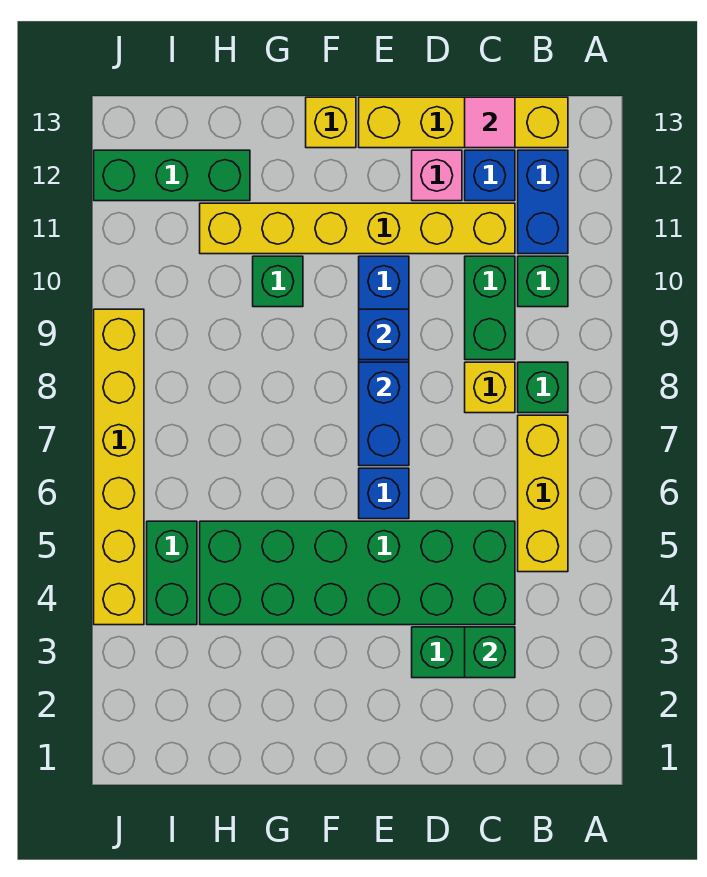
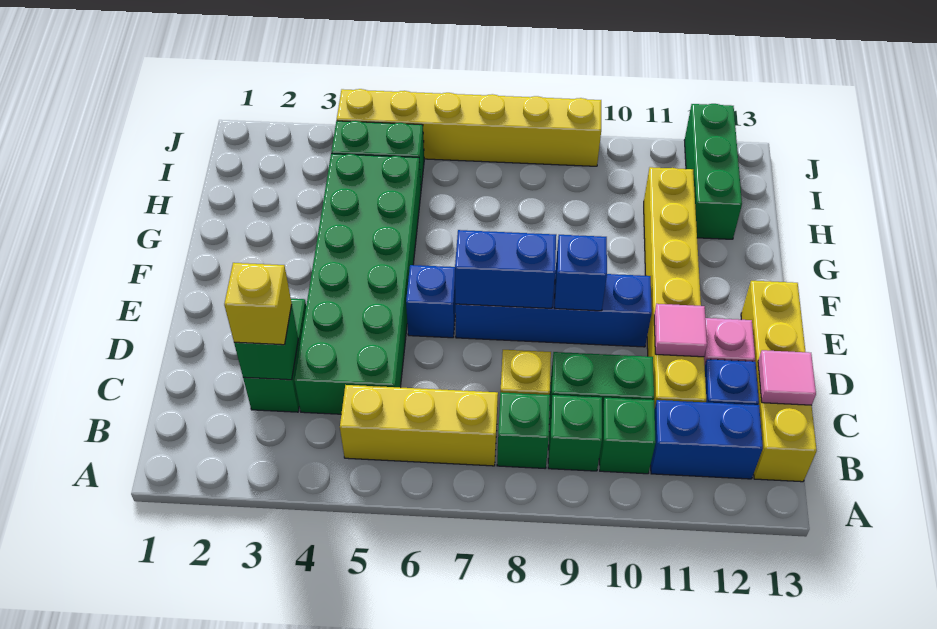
none -> pink 1x1 tile [654,304,707,357]
yellow 1x1 brick [306,97,356,148] -> yellow 1x1 brick moved to [224,263,292,345]
green 1x1 brick [253,256,303,307] -> green 1x1 brick moved to [548,395,602,471]

